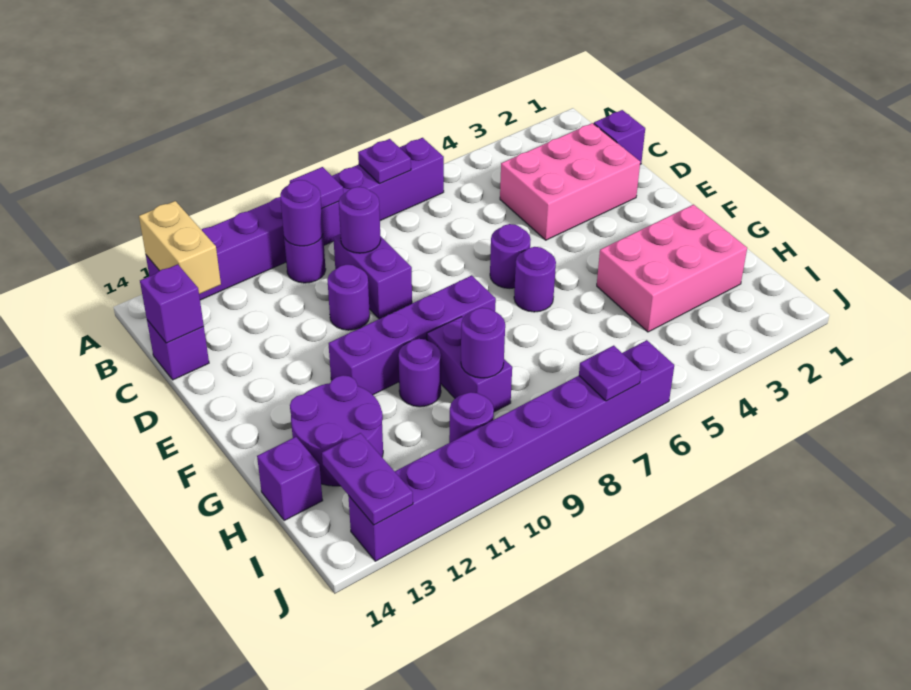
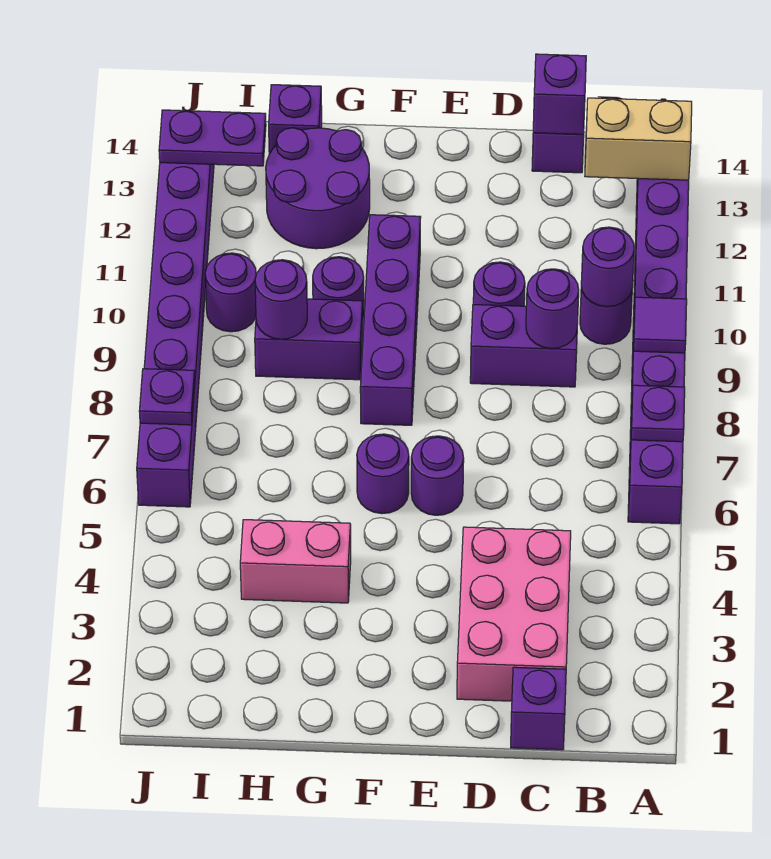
pink 2x3 brick [597,205,747,332] -> pink 1x2 brick [240,520,351,603]

